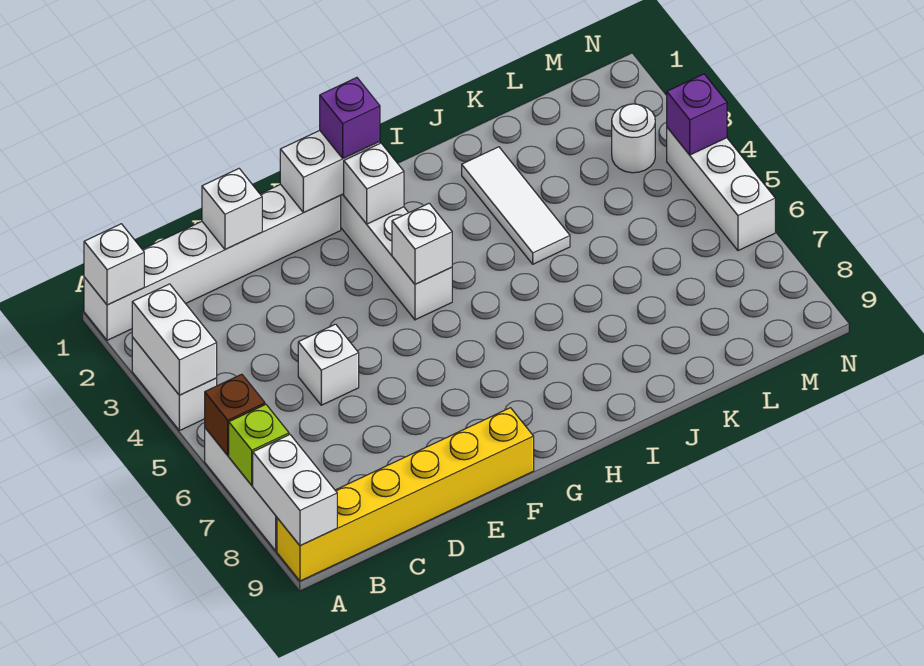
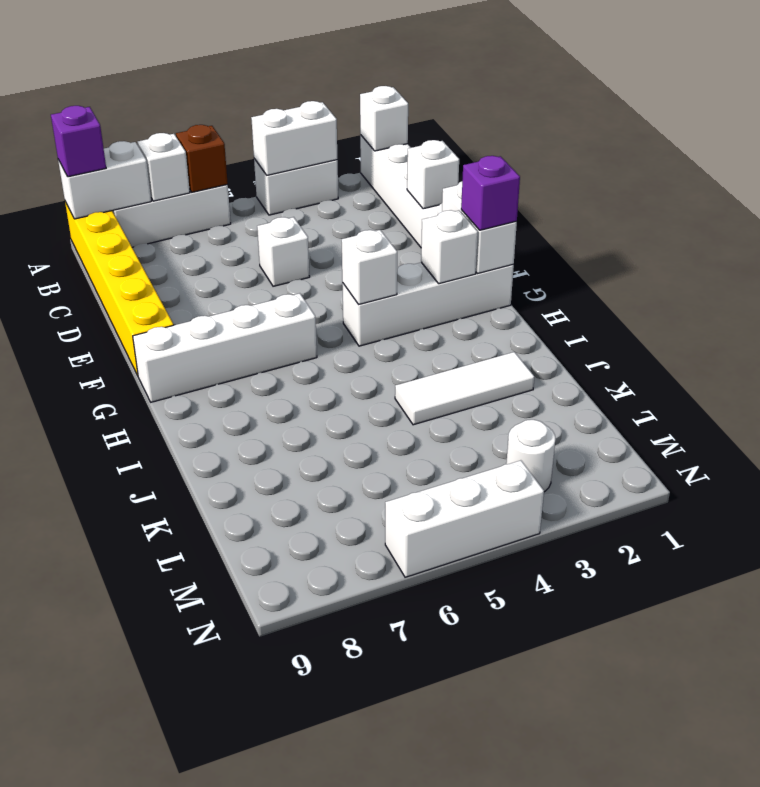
lime 1x1 brick [229,405,289,485] -> white 1x1 brick [137,133,190,201]
none -> white 1x4 brick [133,293,317,402]
purple 1x1 brick [667,74,727,155] -> purple 1x1 brick moved to [51,106,106,177]

